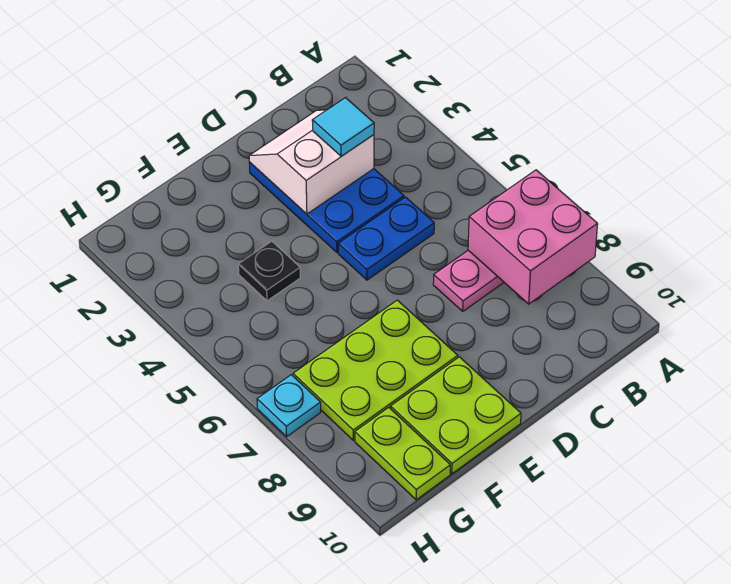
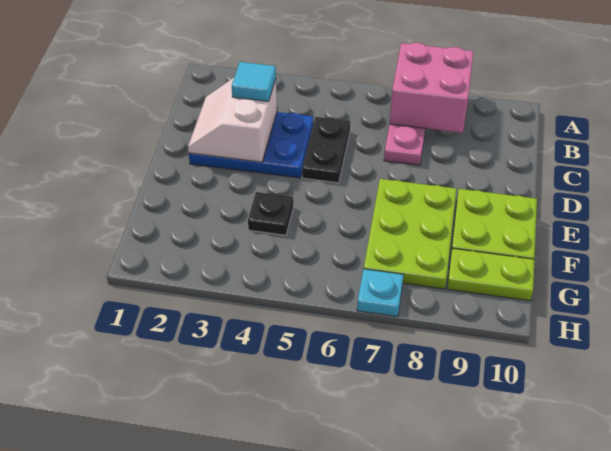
blue 1x2 plate [338,197,434,280] -> black 1x2 plate [302,117,350,183]

